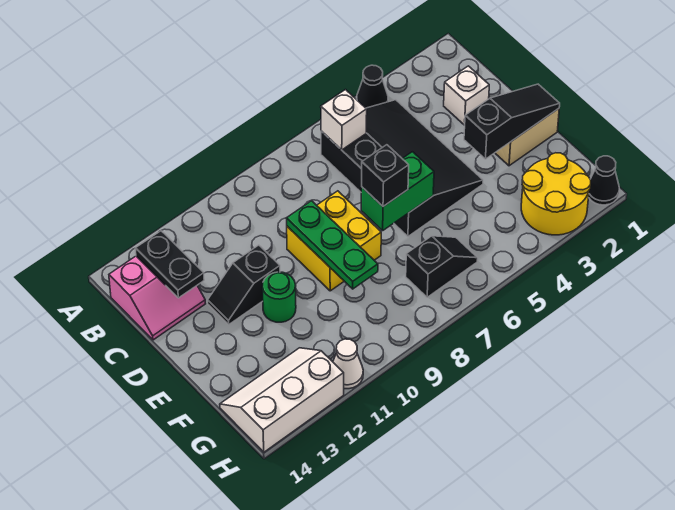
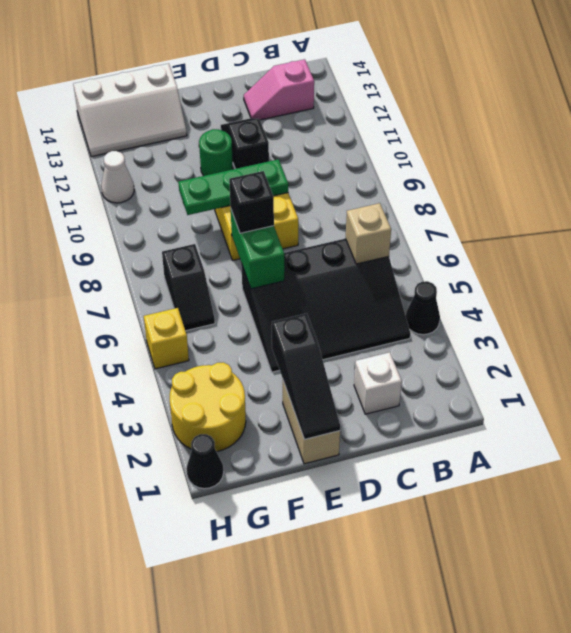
white 1x1 brick [321,90,367,150] -> tan 1x1 brick [346,203,391,264]
pink 2x2 slope [109,256,205,340] -> pink 1x2 slope [244,59,314,120]
black 1x2 plate [135,231,204,298] -> none
white 2x3 slope [220,348,344,452] -> white 2x3 slope turned to [73,63,187,157]
none -> yellow 1x1 brick [144,308,189,369]

